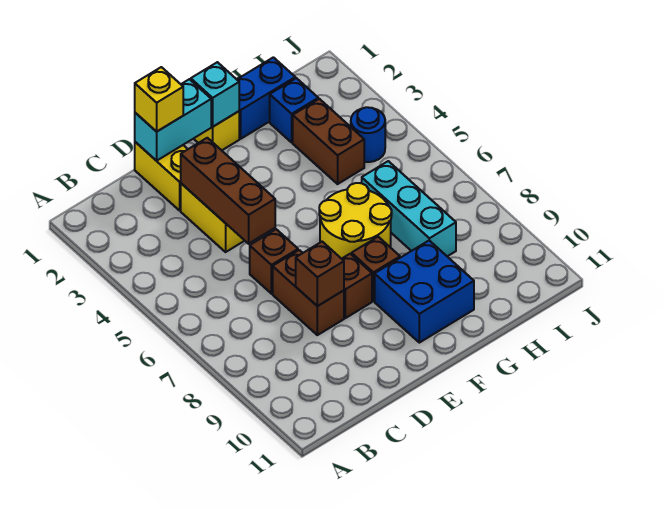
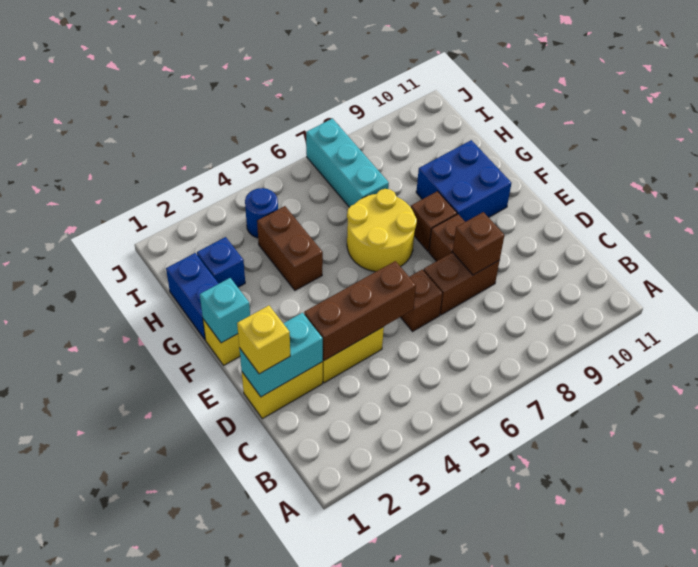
cyan 1x2 brick [135,79,211,161] -> cyan 1x2 brick turned to [240,313,323,397]
brown 1x2 brick [293,99,364,184] -> brown 1x2 brick turned to [257,206,323,290]
cyan 1x3 brick [362,161,456,256] -> cyan 1x3 brick turned to [306,119,389,207]

